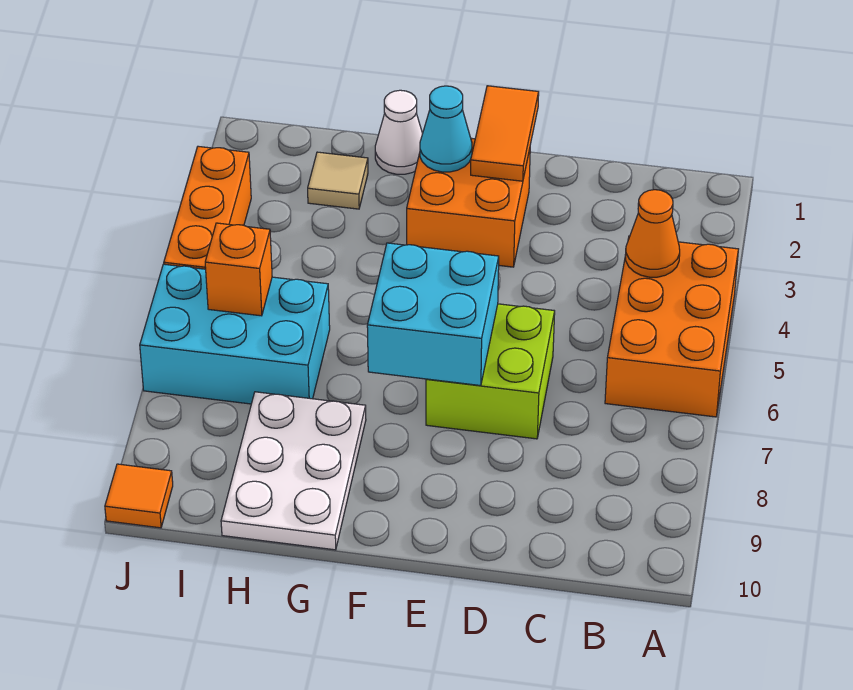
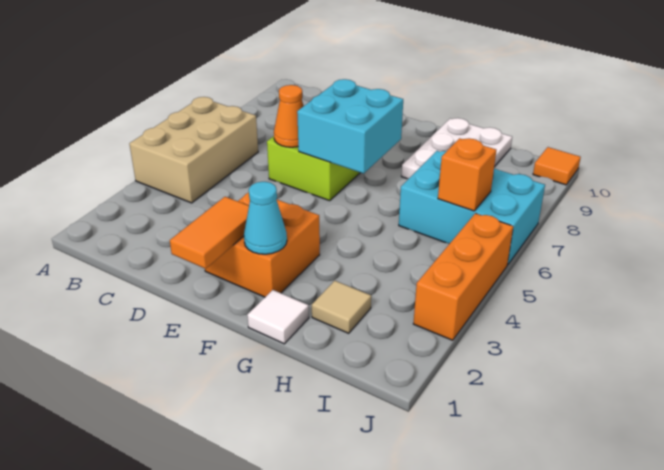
orange 2x3 brick [605,236,738,417] -> tan 2x3 brick [129,97,258,203]
orange 1x1 cone [625,190,680,277] -> orange 1x1 cone moved to [274,85,303,147]
white 1x1 cone [375,90,423,174] -> white 1x1 tile [247,290,309,344]

